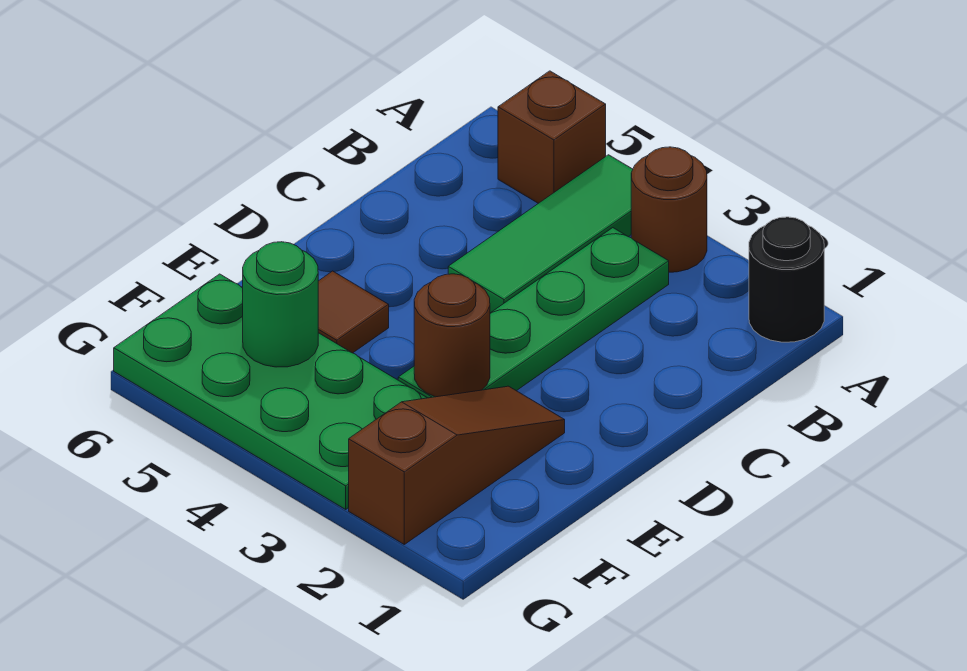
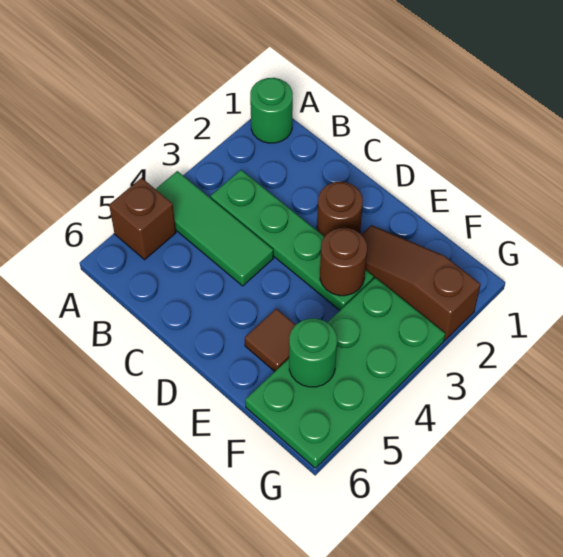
black 1x1 round brick [749,217,824,342] -> green 1x1 round brick [250,78,293,143]
brown 1x1 round brick [631,147,707,272] -> brown 1x1 round brick moved to [317,182,363,236]

